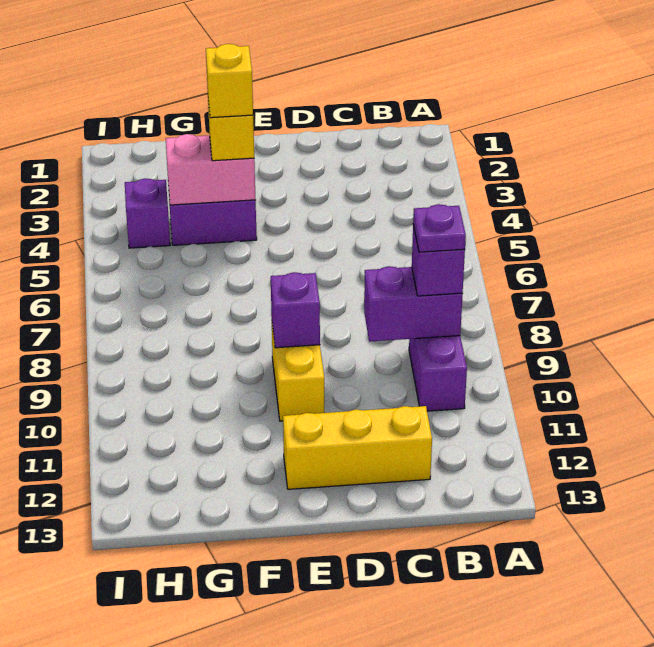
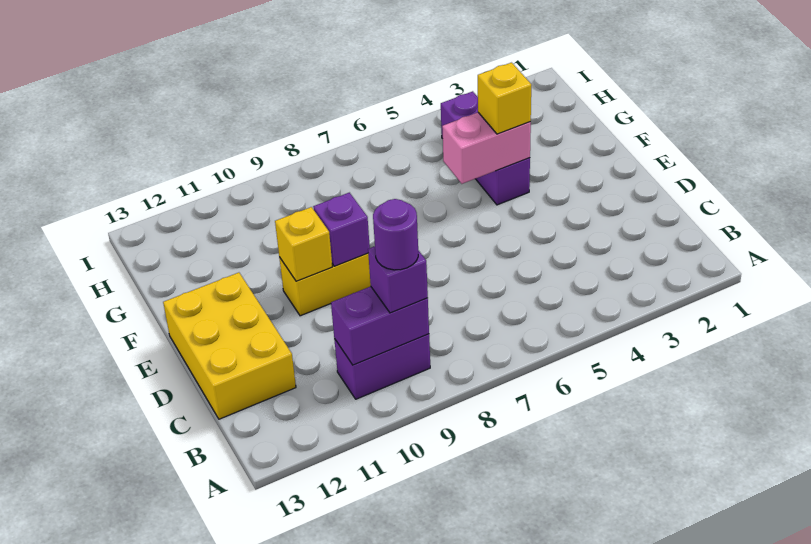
purple 1x2 brick [364,266,463,342] -> purple 1x2 brick turned to [331,287,429,365]
purple 1x1 plate [413,204,466,252] -> purple 1x1 round brick [373,199,418,270]
yellow 1x3 brick [283,406,432,489] -> yellow 2x3 brick [163,273,296,419]
pink 1x2 brick [166,134,256,205] -> pink 1x2 brick turned to [442,113,531,184]
yellow 1x1 brick [206,44,253,118] -> yellow 1x1 brick moved to [275,207,332,281]

